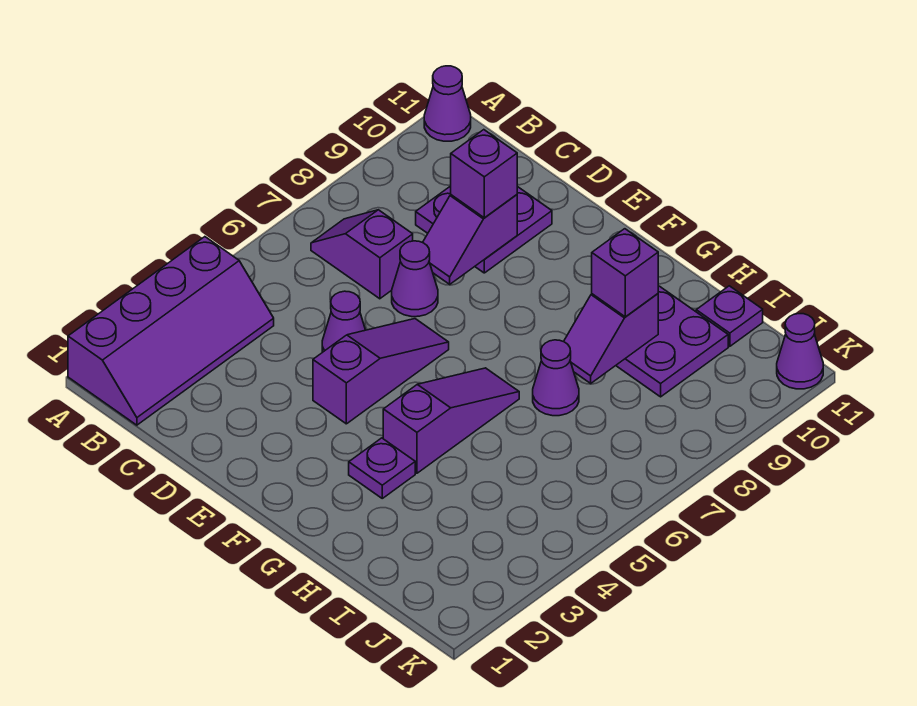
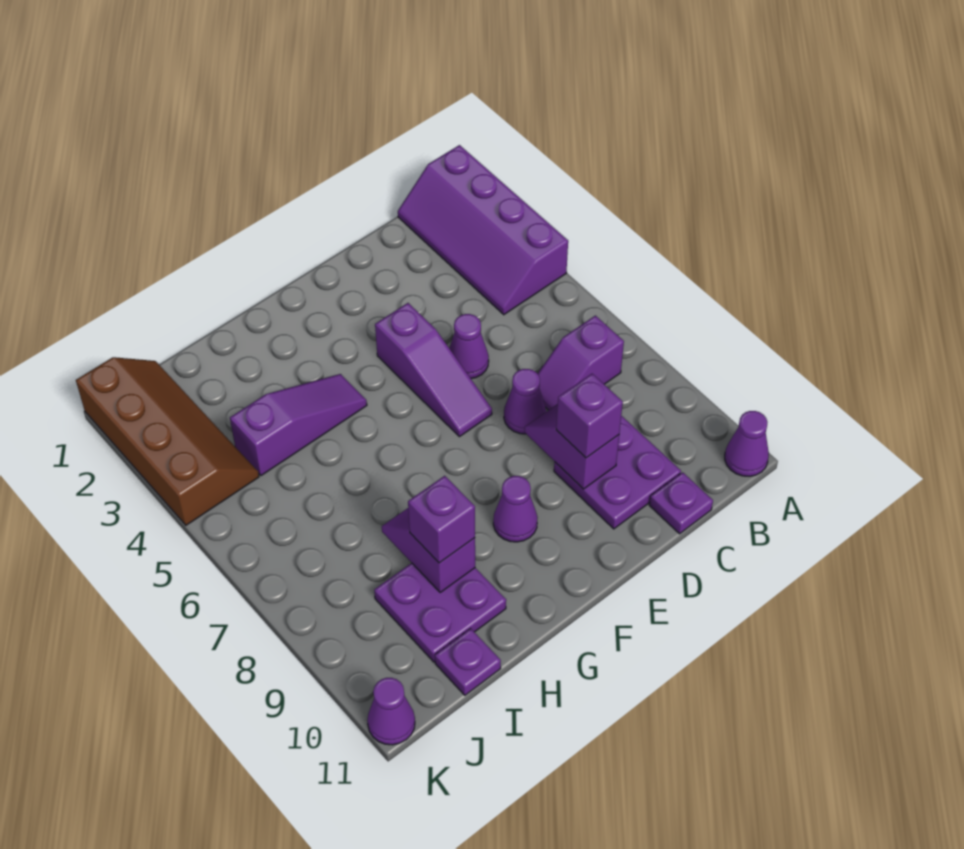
purple 1x2 slope [311,210,413,299] -> purple 1x2 slope turned to [537,316,624,410]
purple 1x1 plate [349,438,415,498] -> purple 1x1 plate moved to [649,472,713,534]
purple 1x3 slope [383,368,519,473] -> purple 1x3 slope turned to [230,374,367,476]
purple 1x1 cone [533,340,579,416] -> purple 1x1 cone moved to [493,476,538,542]
none -> brown 2x4 slope [76,357,259,525]

